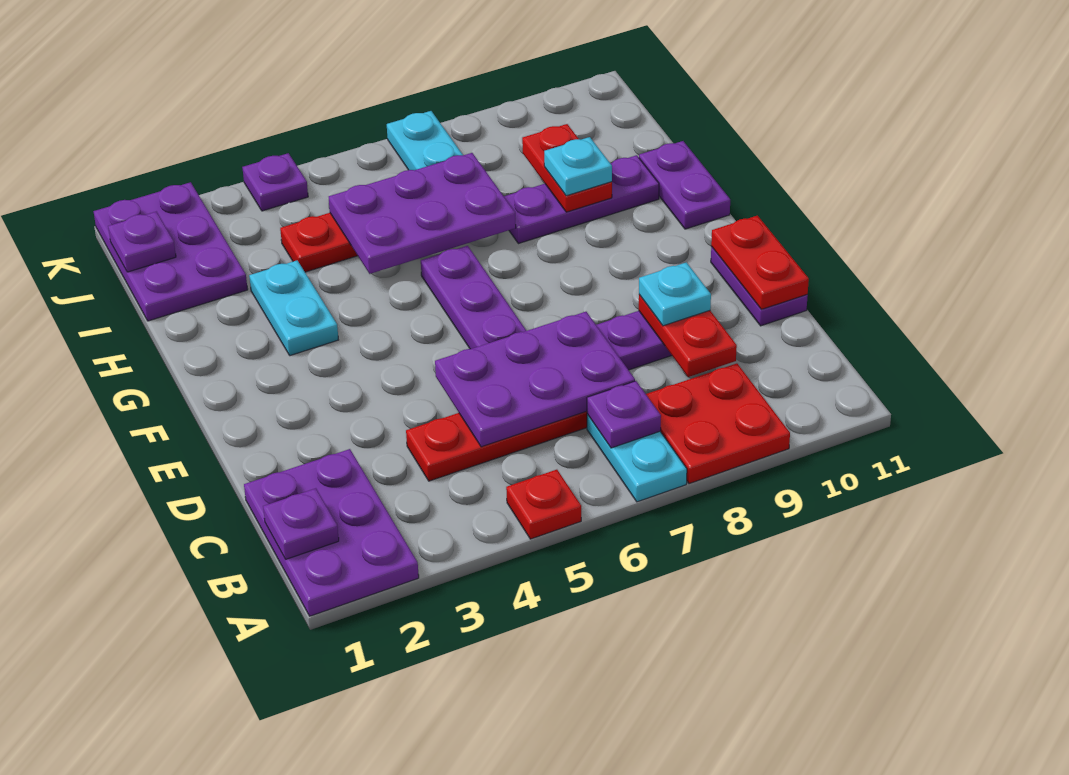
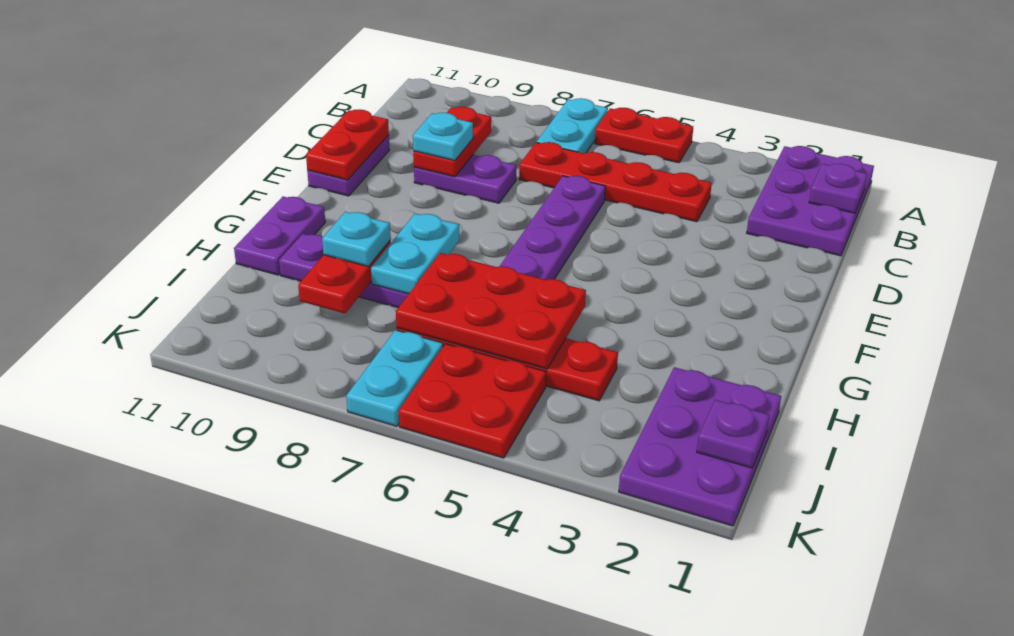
red 1x1 plate [506,470,581,539] -> red 1x2 plate [595,108,693,163]
red 2x2 plate [646,363,790,484] -> red 2x2 plate moved to [399,344,546,458]
purple 1x1 plate [587,381,661,448] -> none
purple 2x3 plate [435,312,635,447] -> none
cyan 1x2 plate [249,260,338,356] -> cyan 1x2 plate moved to [371,213,459,294]
purple 2x3 plate [329,153,516,274] -> red 2x3 plate [396,253,586,369]
purple 1x1 plate [242,153,308,211] -> none

